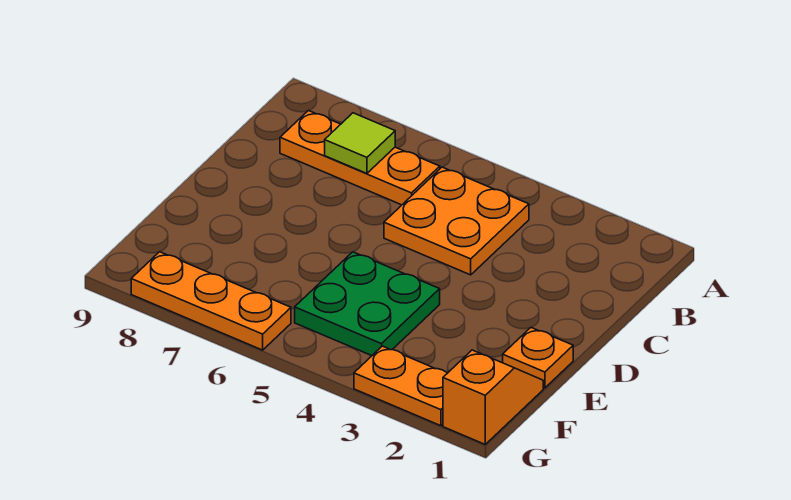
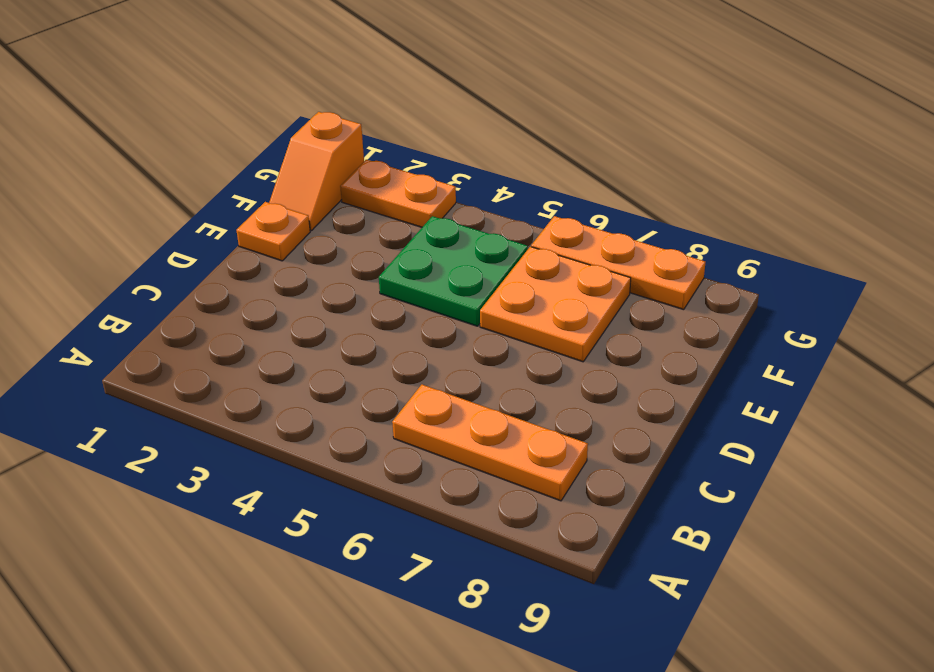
orange 2x2 plate [384,167,529,275] -> orange 2x2 plate moved to [480,247,631,362]
lime 1x1 tile [325,113,395,173] -> none

